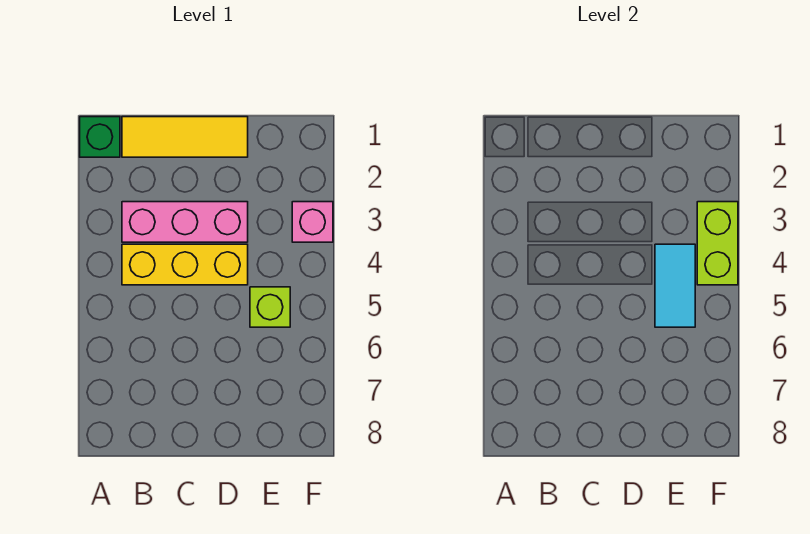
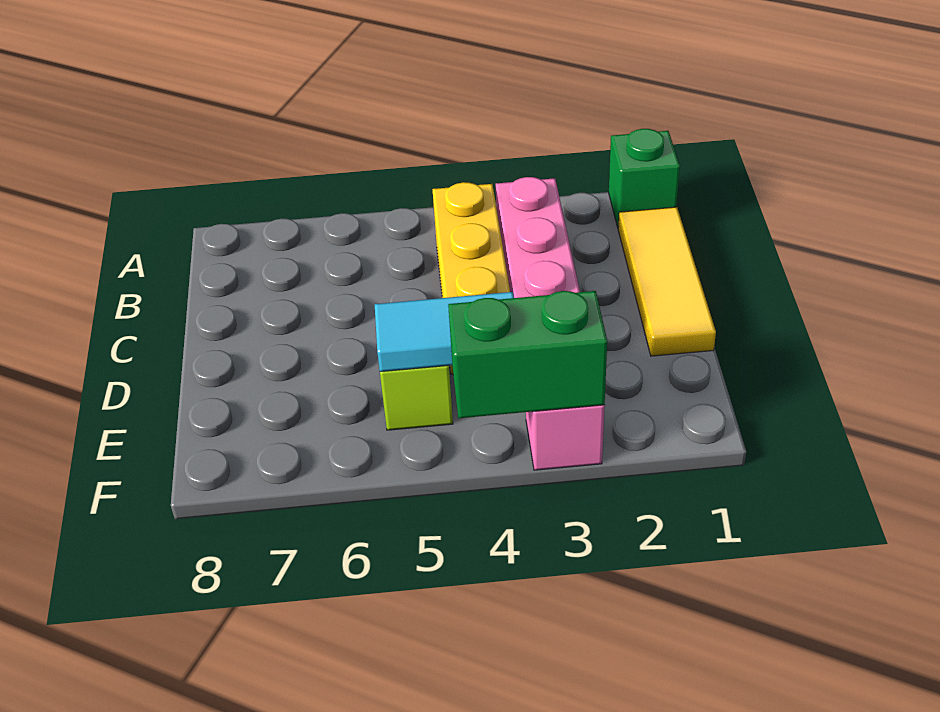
lime 1x2 brick [697,202,738,285] -> green 1x2 brick [448,291,607,418]

